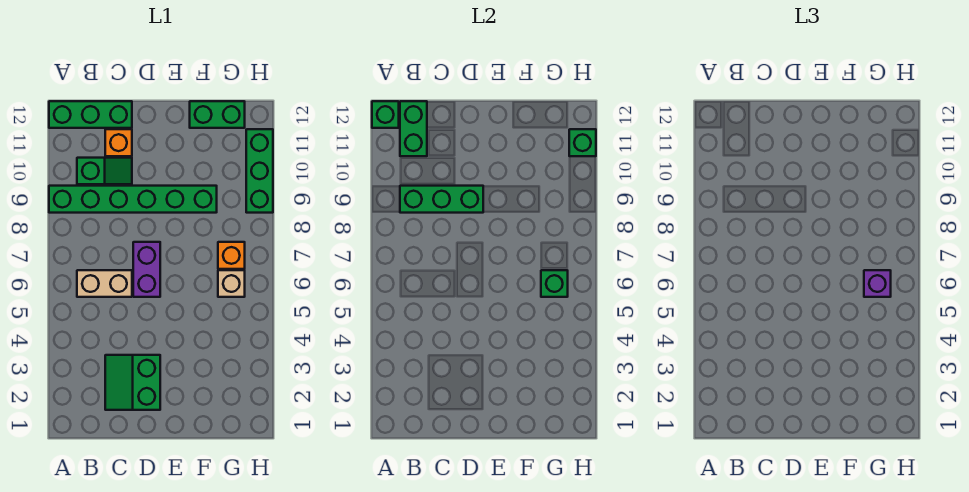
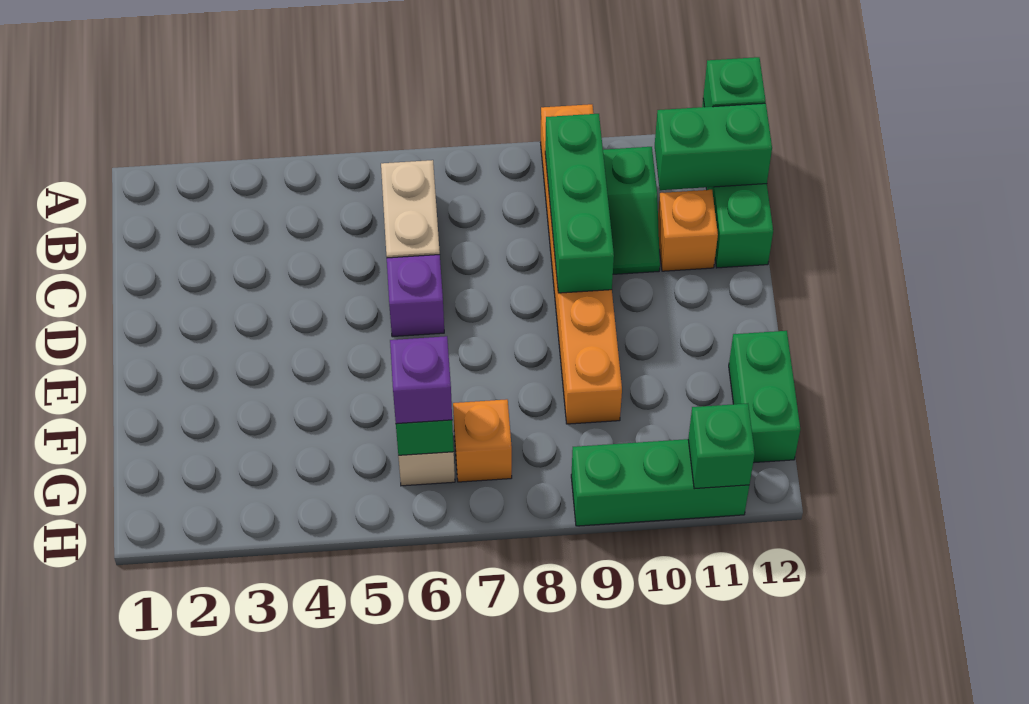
green 1x6 brick [49,186,217,213] -> orange 1x6 brick [540,104,622,424]
green 2x2 slope [105,355,160,410] -> none
purple 1x2 brick [133,242,160,297] -> purple 1x1 brick [387,255,444,337]

